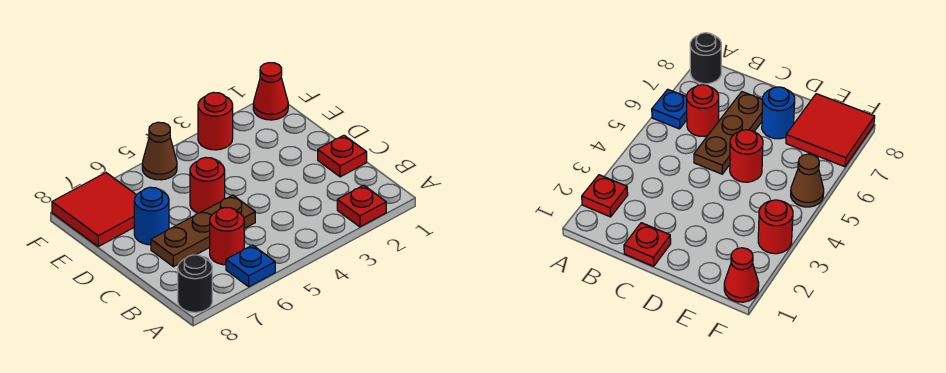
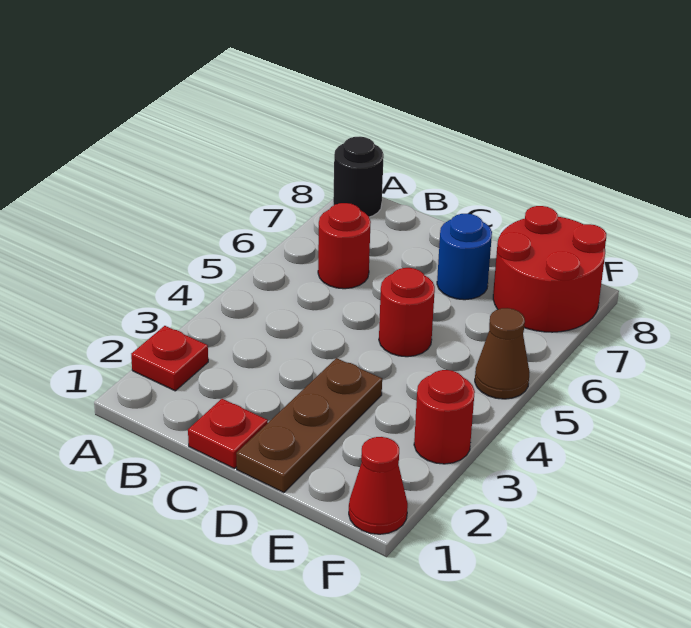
blue 1x1 plate [226,245,275,287] -> none
brown 1x3 plate [151,195,255,267] -> brown 1x3 plate moved to [236,358,382,493]
red 2x2 tile [52,173,136,246] -> red 2x2 round brick [493,206,606,332]

